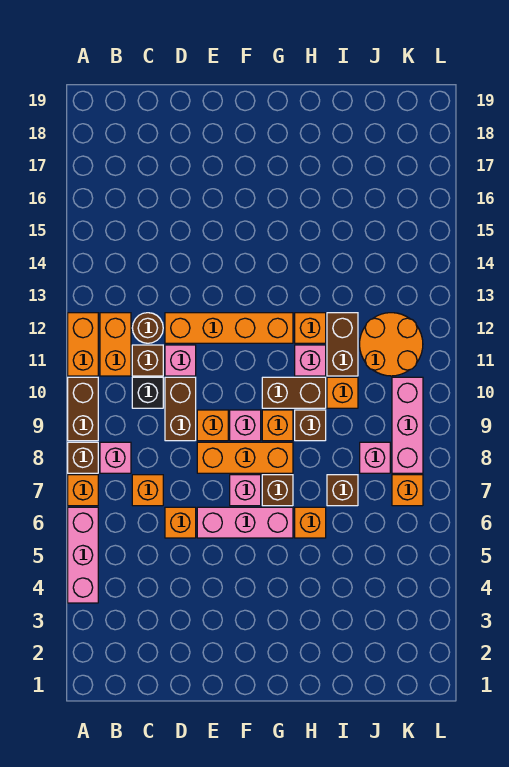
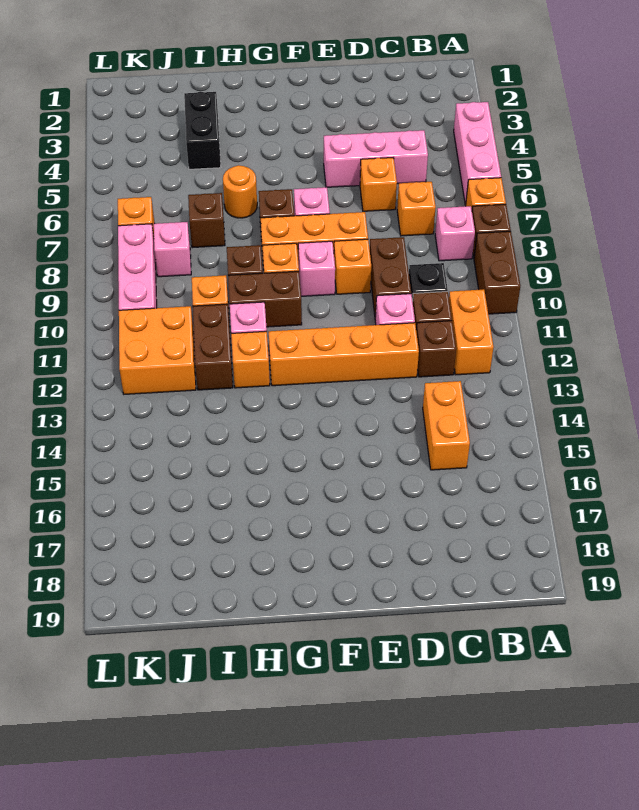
orange 1x2 brick [68,313,98,376] -> orange 1x2 brick moved to [423,381,470,470]
brown 1x1 round brick [132,313,163,343] -> brown 1x1 brick [416,321,456,377]
pink 1x3 brick [197,507,293,538] -> pink 1x3 brick moved to [324,130,428,187]
orange 1x1 brick [295,507,326,538] -> orange 1x1 round brick [223,165,257,218]
none -> black 1x2 brick [184,92,221,169]
orange 2x2 round brick [360,313,423,376] -> orange 2x2 brick [119,306,196,394]

